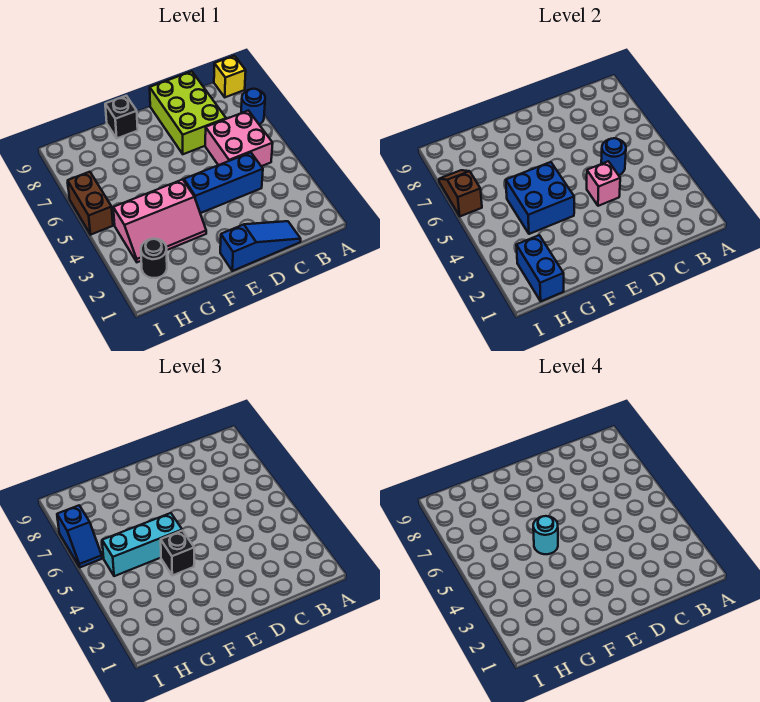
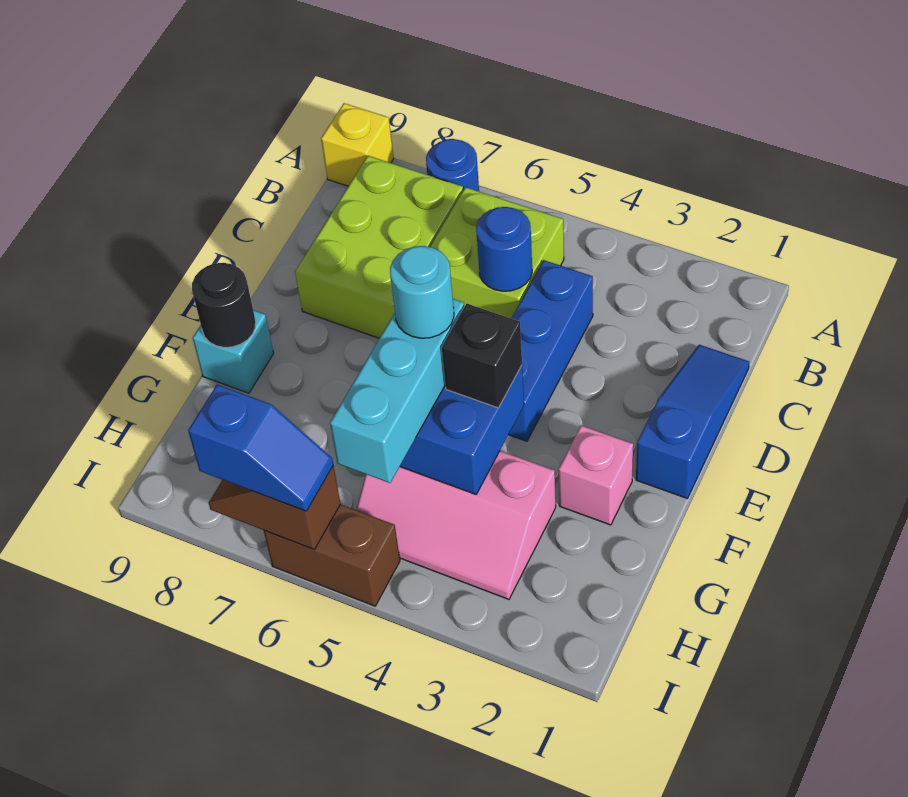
pink 2x2 brick [205,111,273,166] -> lime 2x2 brick [430,187,564,318]
lime 2x3 brick [150,72,226,154] -> lime 2x3 brick turned to [295,156,463,338]
pink 1x1 brick [587,161,620,206] -> pink 1x1 brick moved to [558,426,633,525]
pink 2x3 slope [113,179,206,262] -> pink 2x3 slope turned to [356,451,556,599]
black 1x1 brick [105,96,138,138] -> cyan 1x1 brick [193,310,274,393]
blue 1x2 brick [516,235,564,301] -> none
black 1x1 round brick [141,239,167,278] -> black 1x1 round brick moved to [192,263,256,347]

